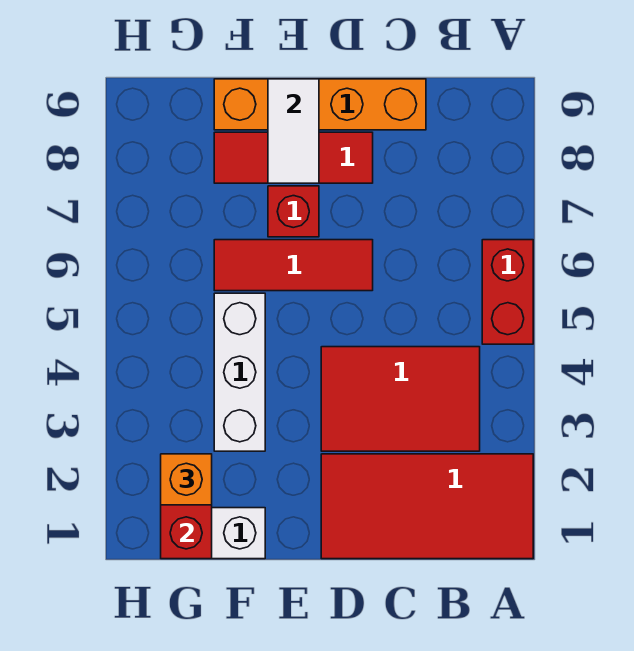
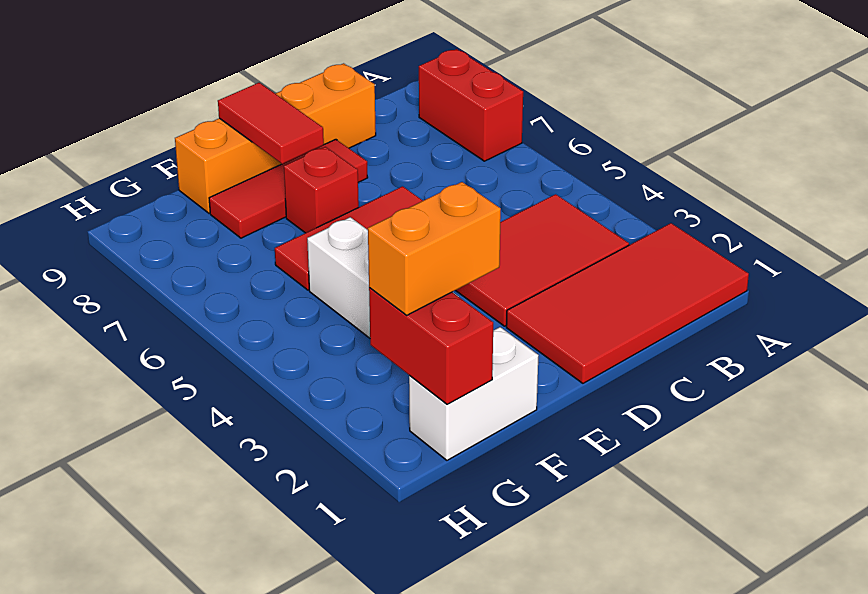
red 1x2 brick [482,240,533,344] -> red 1x2 brick moved to [418,49,523,161]
white 1x2 tile [268,79,319,183] -> red 1x2 tile [218,83,324,164]
orange 1x1 brick [161,454,212,505] -> orange 1x2 brick [368,182,501,315]

